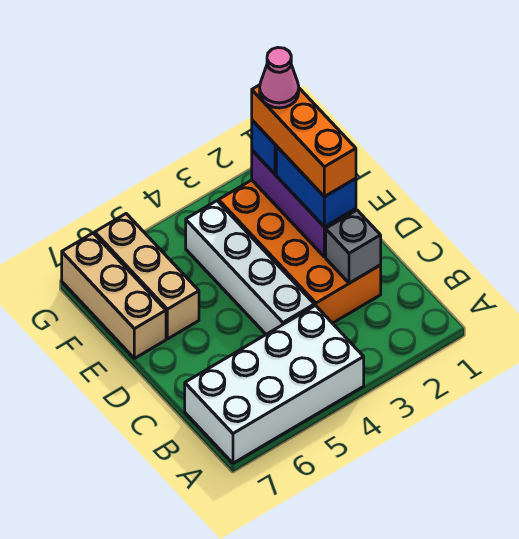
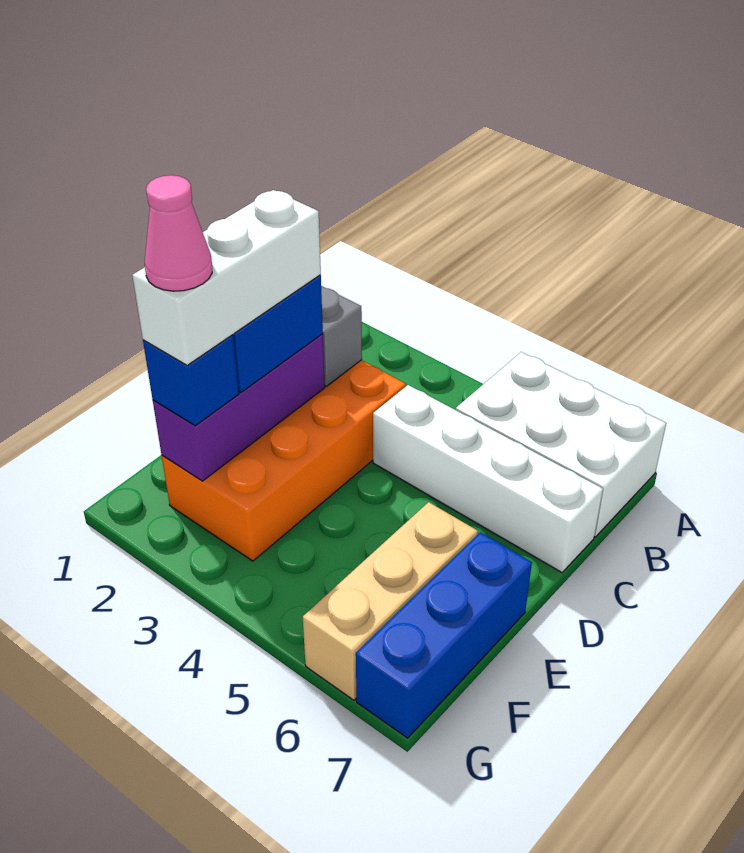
white 2x4 brick [185,306,364,463] -> white 2x3 brick [456,352,666,537]
white 1x4 brick [186,201,314,334] -> white 1x4 brick turned to [373,385,603,572]
orange 1x3 brick [252,85,356,197] -> white 1x3 brick [132,190,321,365]
tan 1x3 brick [62,233,166,358] -> blue 1x3 brick [356,532,532,738]

